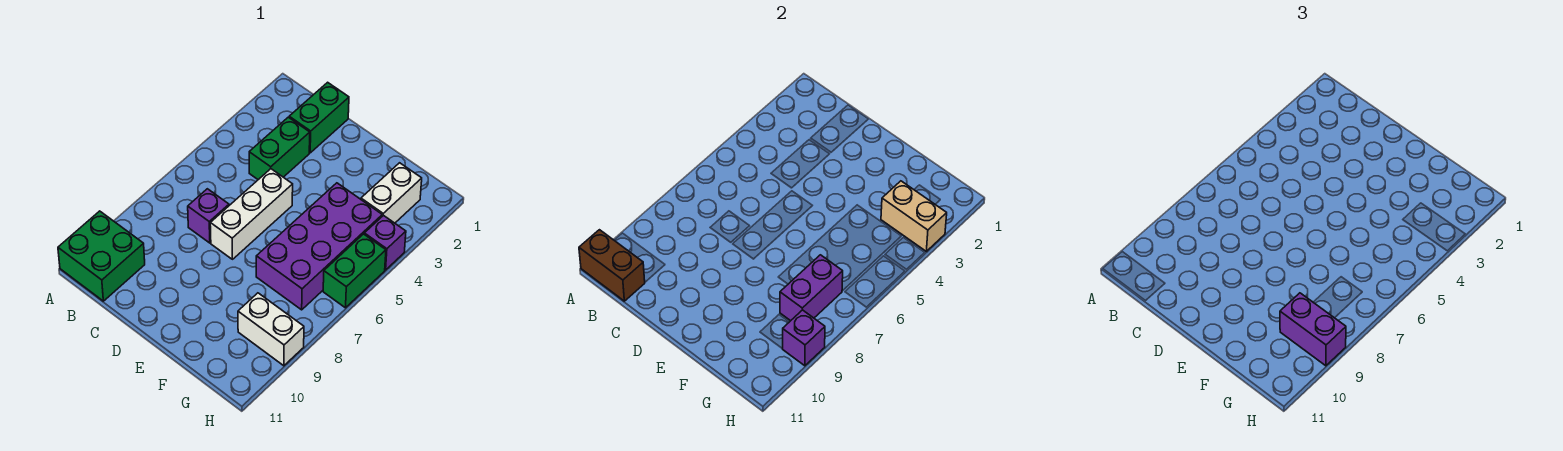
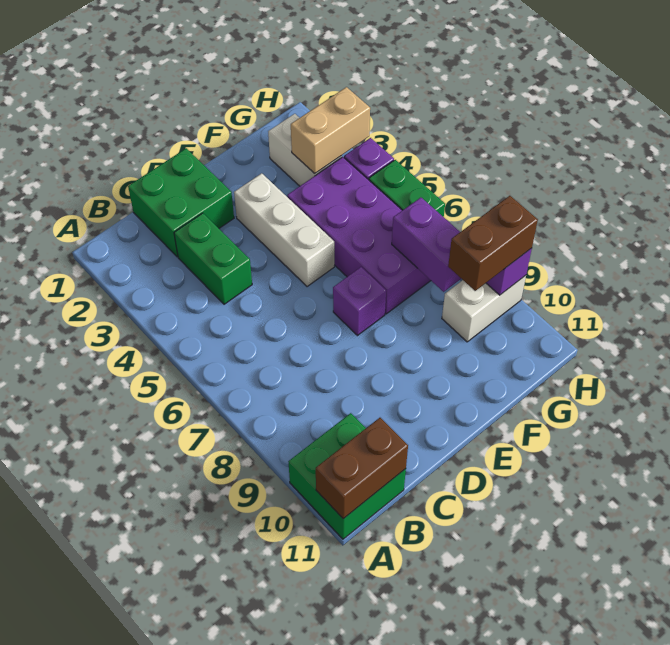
green 1x2 brick [289,82,349,153] -> green 2x2 brick [128,148,234,257]
purple 1x1 brick [188,189,229,243] -> purple 1x1 brick moved to [333,267,386,335]
white 1x3 brick [210,169,293,259] -> white 1x3 brick moved to [234,173,334,287]
purple 1x2 brick [1280,293,1346,366] -> brown 1x2 brick [448,196,538,291]

